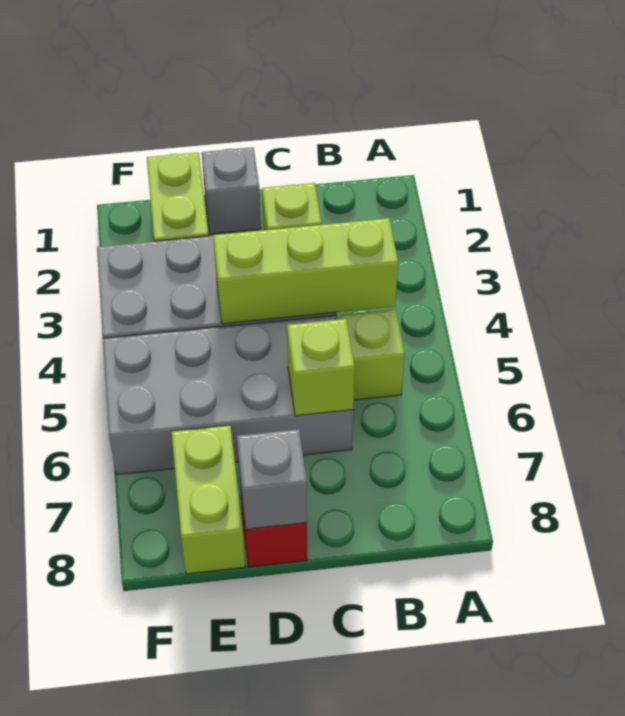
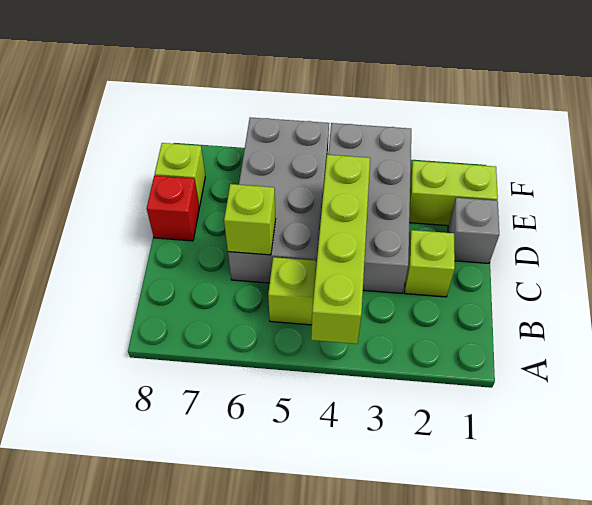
lime 1x3 brick [213,218,398,324] -> lime 1x4 brick [311,155,370,344]
grey 1x1 brick [237,429,307,529] -> none
lime 1x2 brick [172,425,245,574] -> lime 1x1 brick [155,143,205,207]

